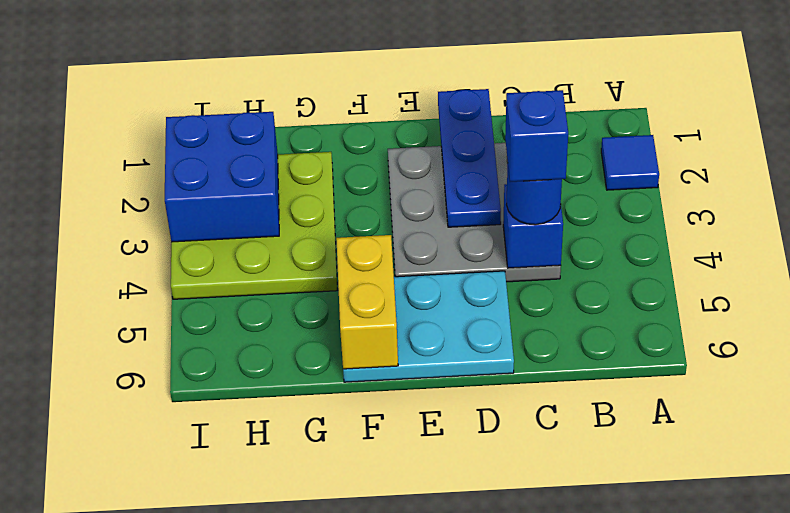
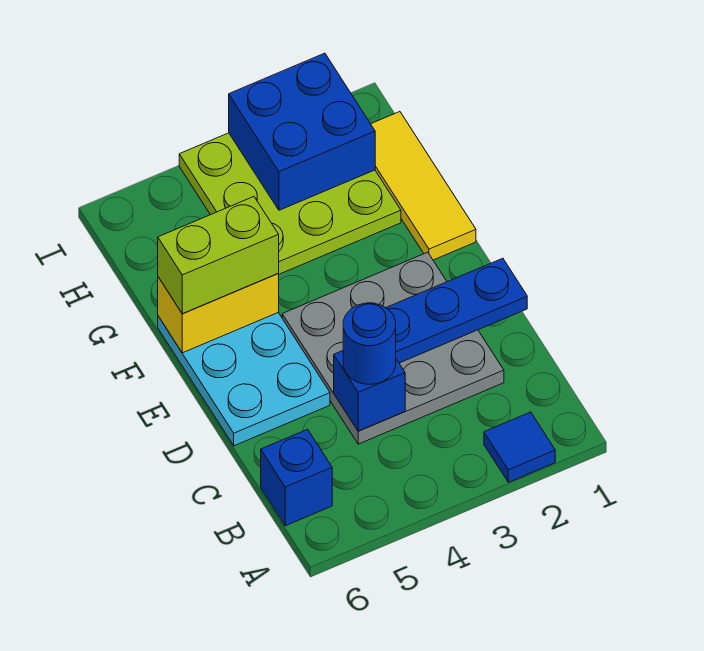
blue 1x1 brick [505,90,568,182] -> blue 1x1 brick moved to [261,429,332,526]
none -> yellow 1x3 tile [371,112,476,260]
none -> lime 1x2 brick [158,197,279,314]

